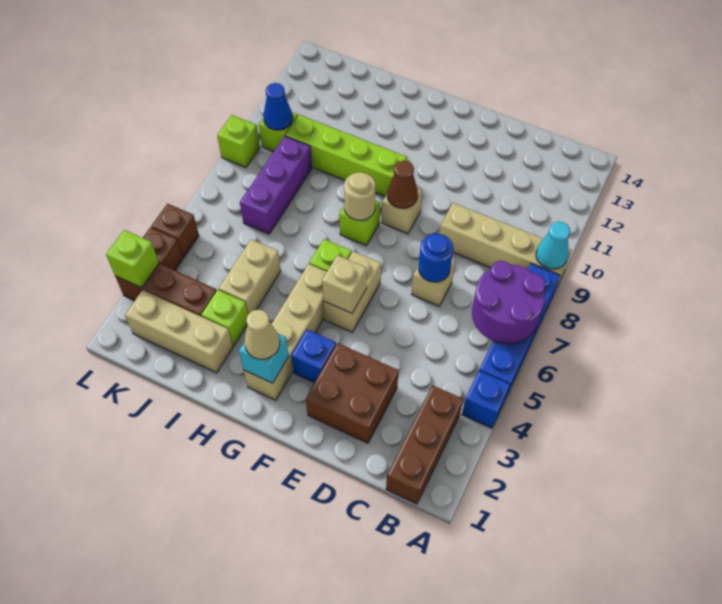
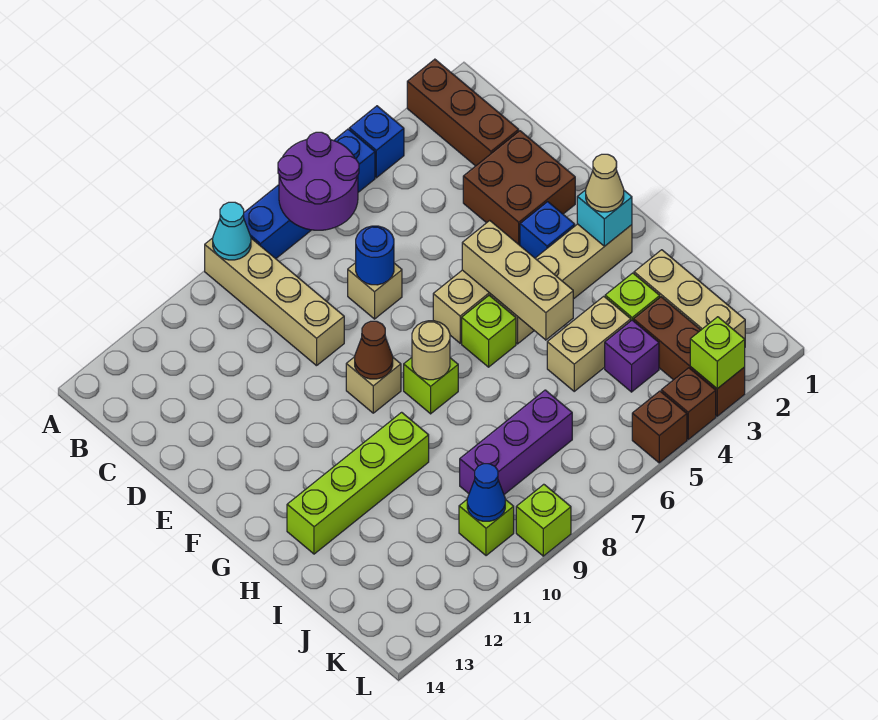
brown 1x3 brick [386,385,463,504] -> brown 1x3 brick turned to [407,59,519,166]
tan 1x1 brick [322,255,367,313] -> tan 1x3 brick [462,221,573,340]
lime 1x4 brick [285,115,407,196] -> lime 1x4 brick turned to [287,412,429,554]
none -> purple 1x1 brick [605,320,659,392]

